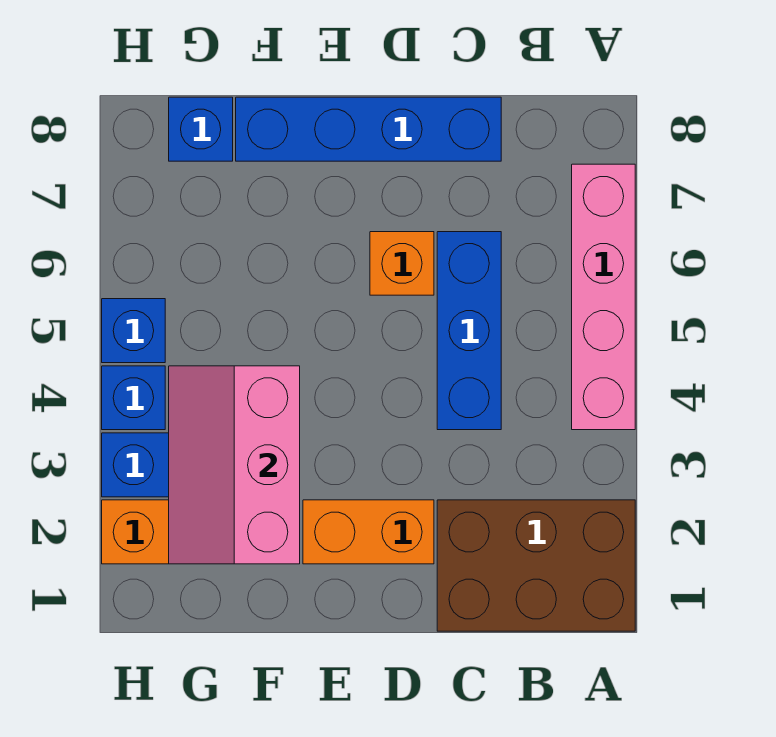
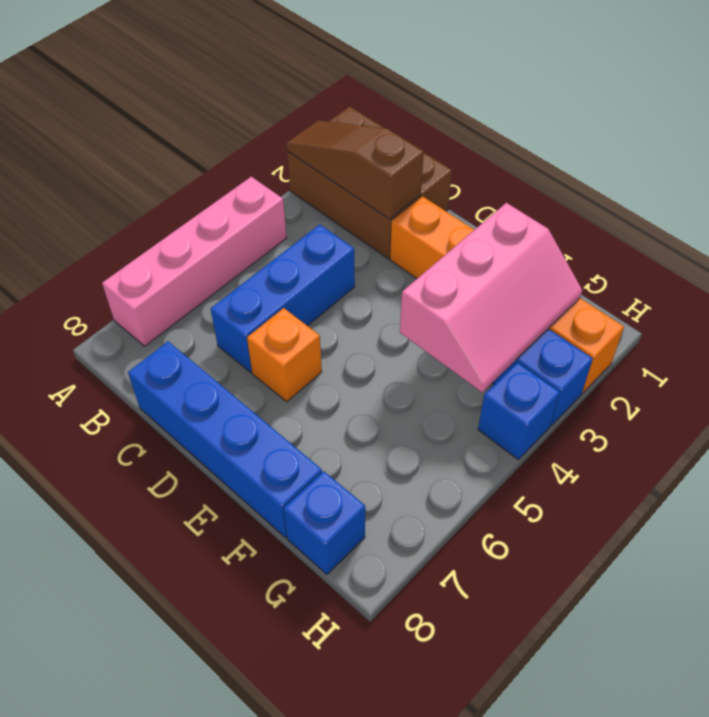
none -> brown 1x3 slope [286,121,424,219]
blue 1x1 brick [102,299,165,363] -> none

